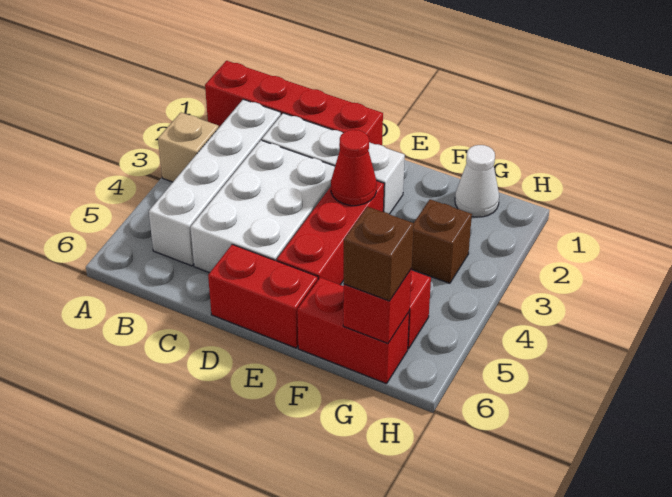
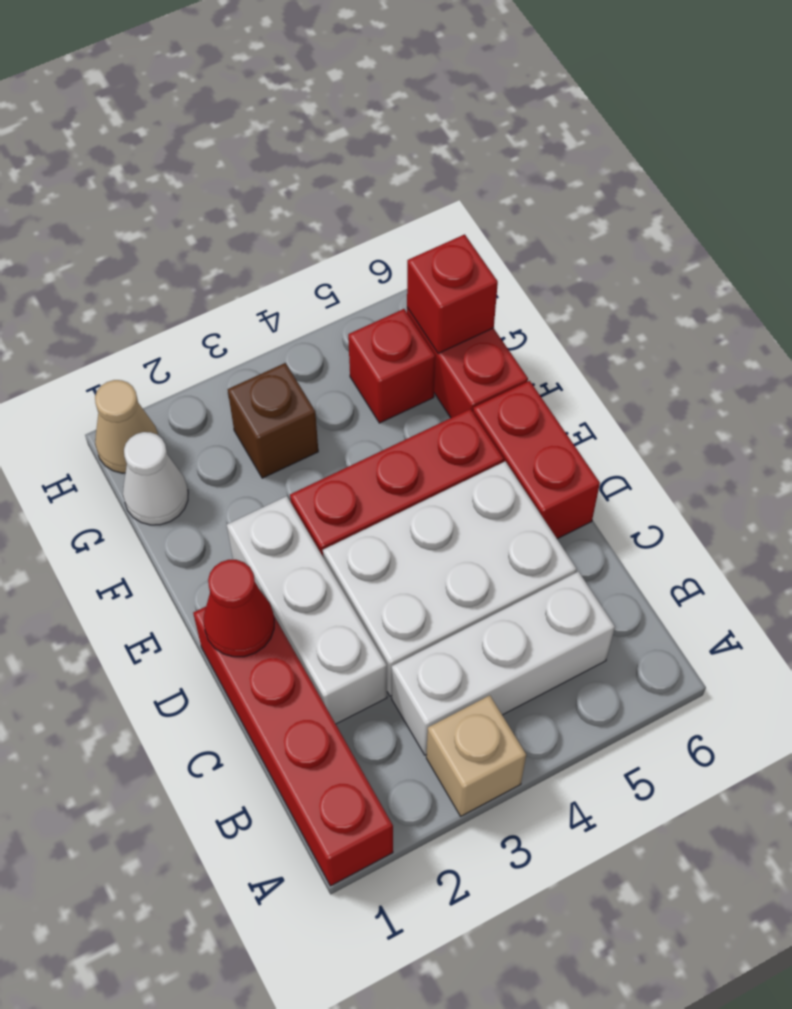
white 1x4 brick [149,99,281,266] -> white 1x3 brick [392,572,615,755]
red 1x1 cone [331,130,376,206] -> red 1x1 cone moved to [204,560,274,657]
brown 1x1 brick [344,207,414,301] -> none
none -> tan 1x1 cone [95,380,158,473]

